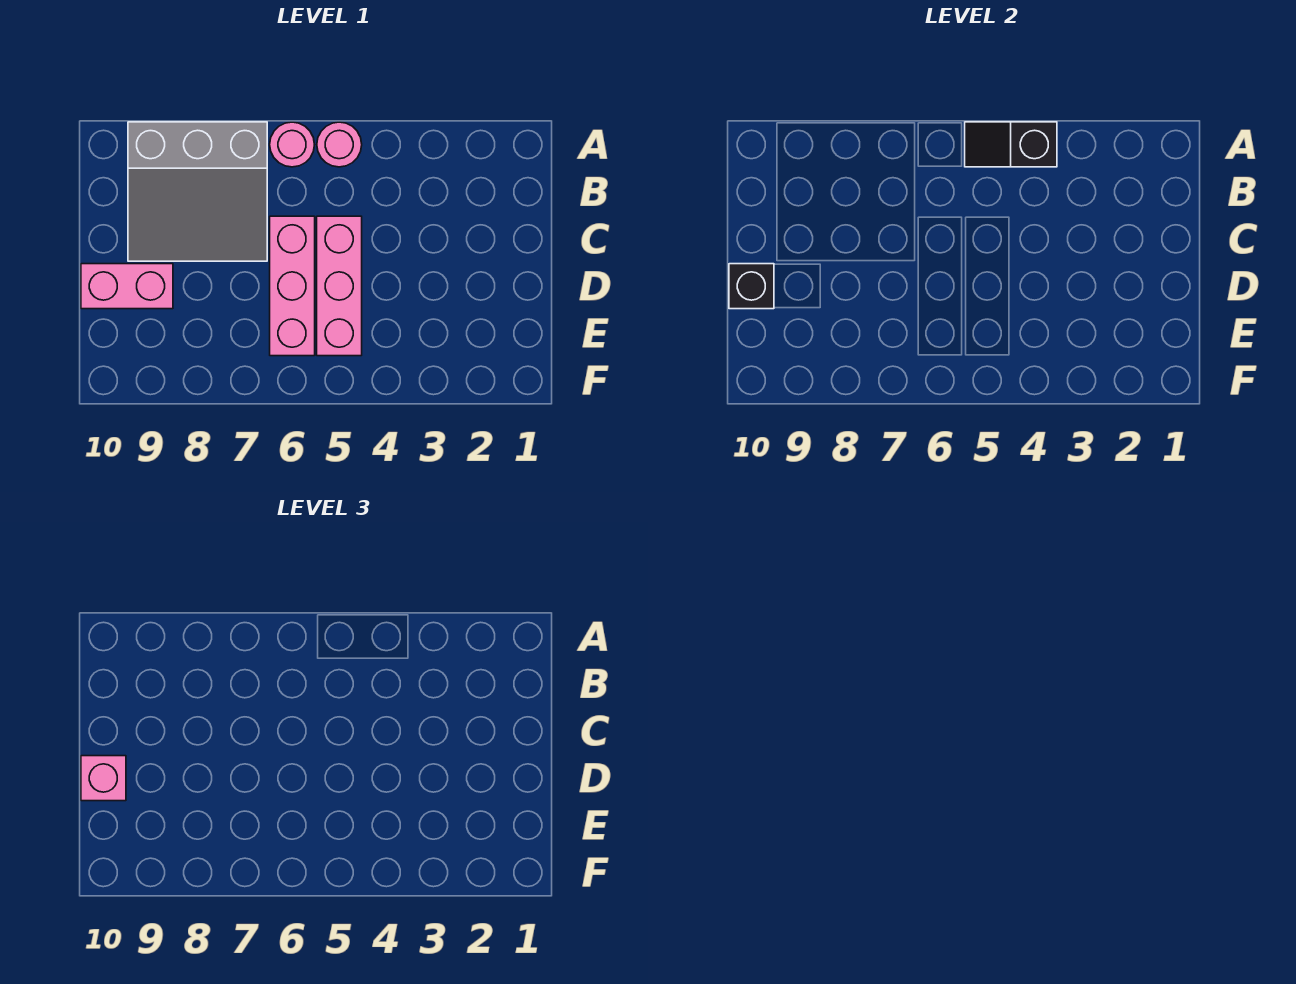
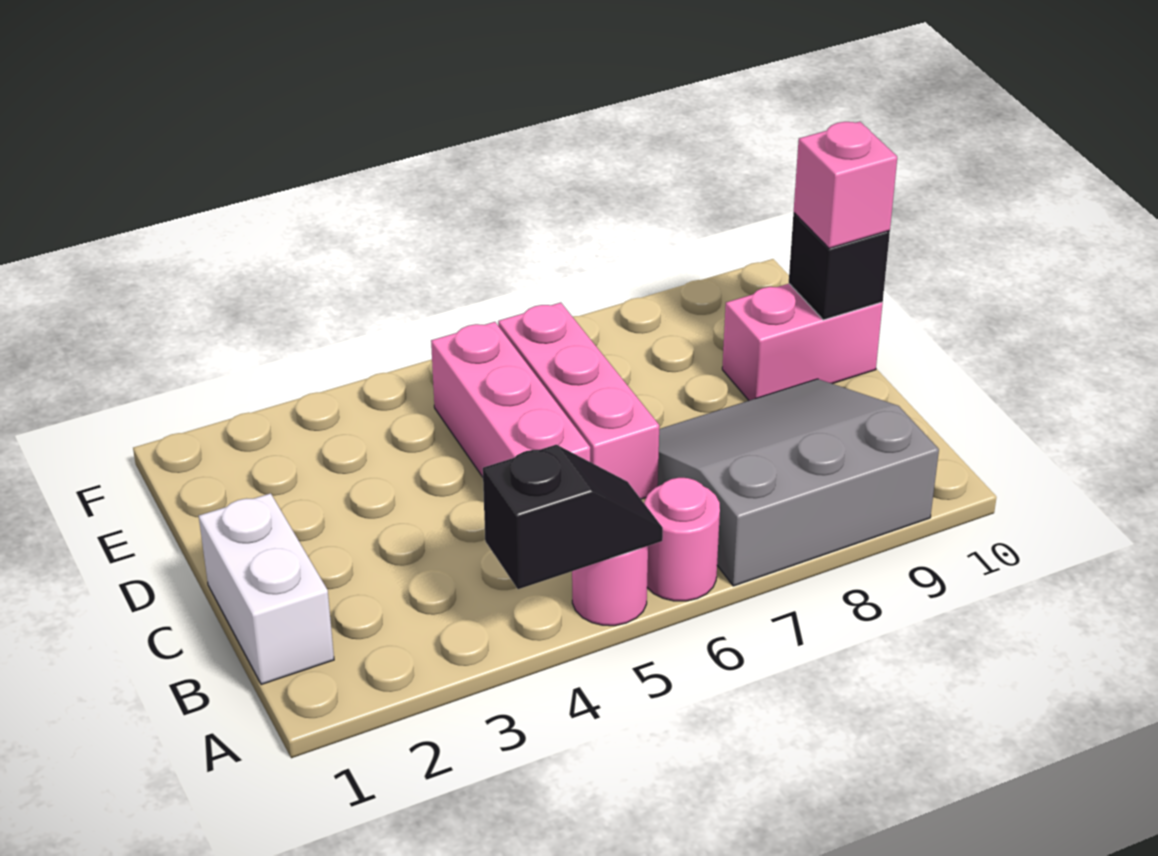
none -> white 1x2 brick [199,493,334,685]

